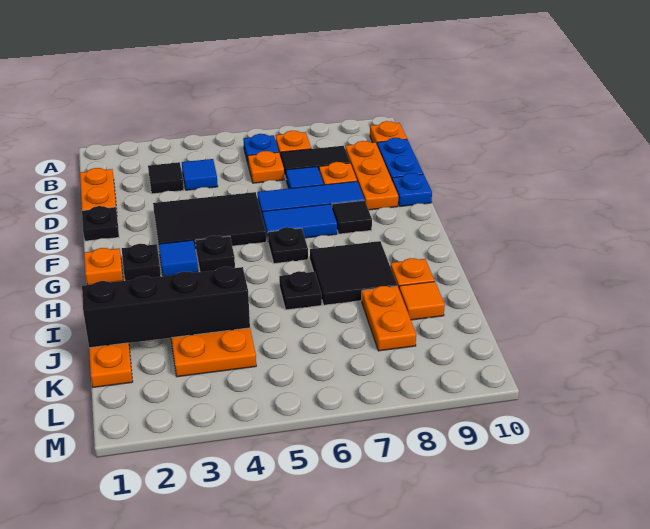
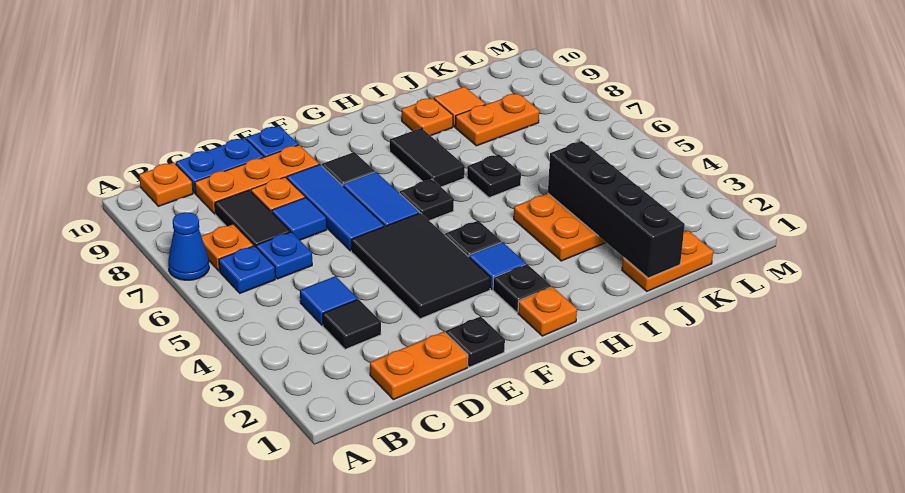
none -> blue 1x1 cone [168,212,209,280]
orange 1x1 plate [248,151,284,183] -> blue 1x1 plate [256,232,312,279]
black 2x2 tile [310,241,397,305] -> black 1x2 tile [390,128,465,187]

